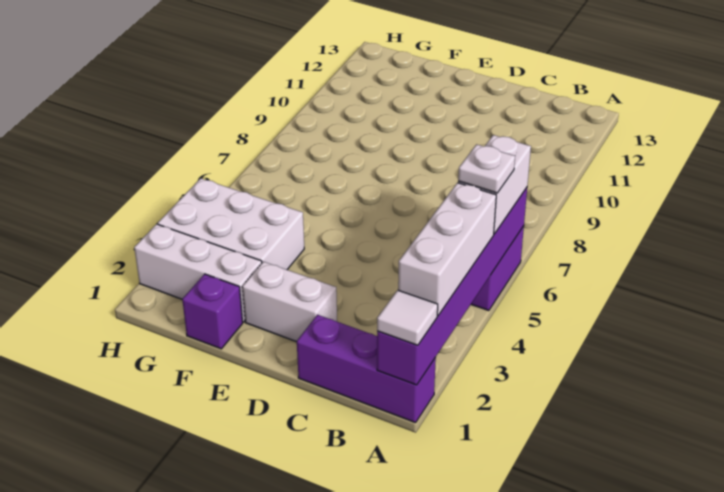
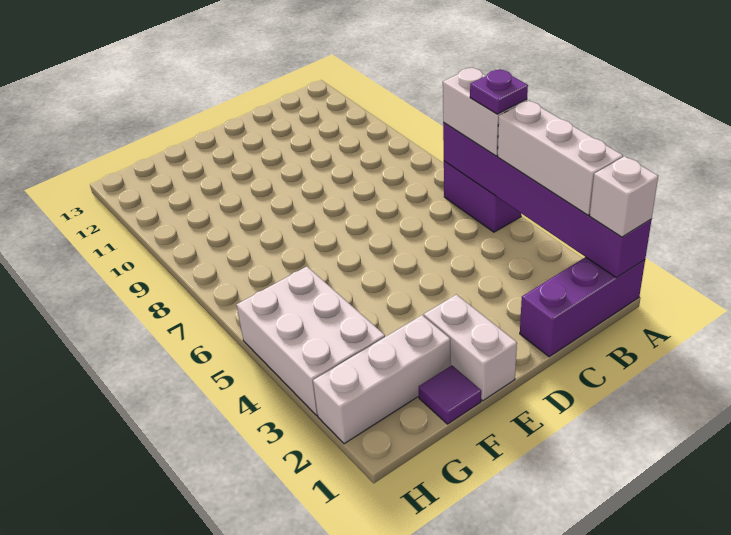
white 1x1 tile [377,290,438,345] -> white 1x1 brick [590,156,658,237]
white 1x1 plate [458,144,515,193] -> purple 1x1 plate [470,69,528,114]
white 1x2 brick [242,262,337,342] -> white 1x2 brick turned to [424,295,517,401]
purple 1x1 brick [182,274,243,349] -> purple 1x1 tile [419,366,481,424]
white 2x3 brick [158,178,304,270] -> white 2x3 brick turned to [236,266,385,415]

